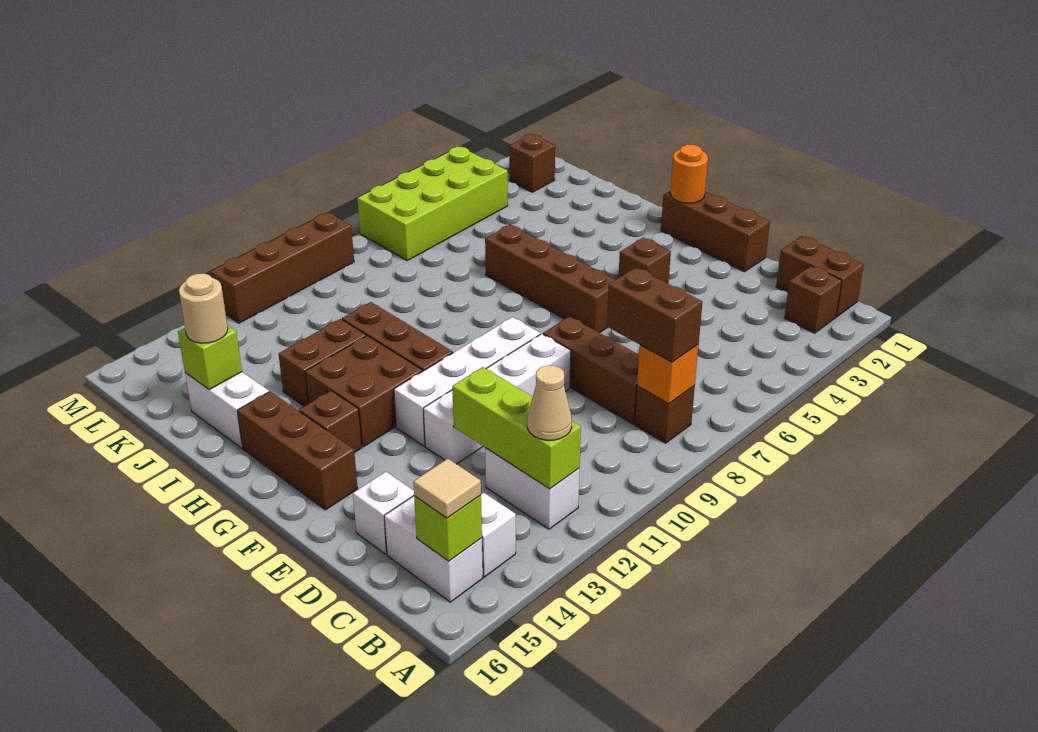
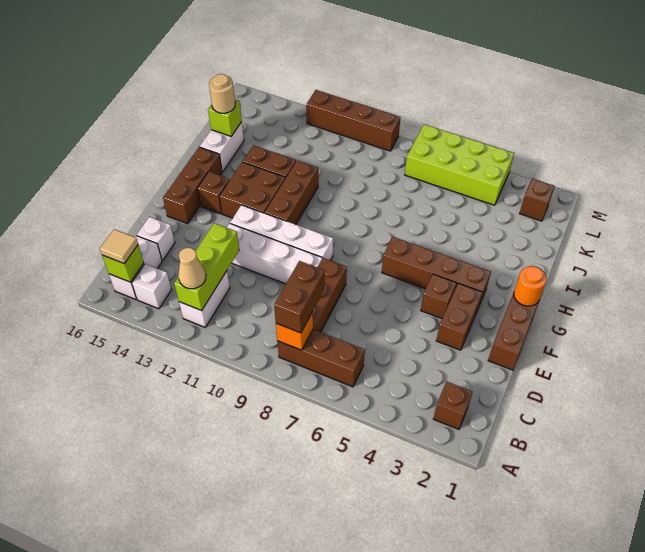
brown 1x2 brick [776,236,864,317] -> brown 1x2 brick moved to [436,283,482,350]
brown 1x1 brick [635,386,695,443] -> brown 1x3 brick [277,329,365,387]
brown 1x4 brick [485,225,615,333] -> brown 1x4 brick turned to [382,237,491,306]

